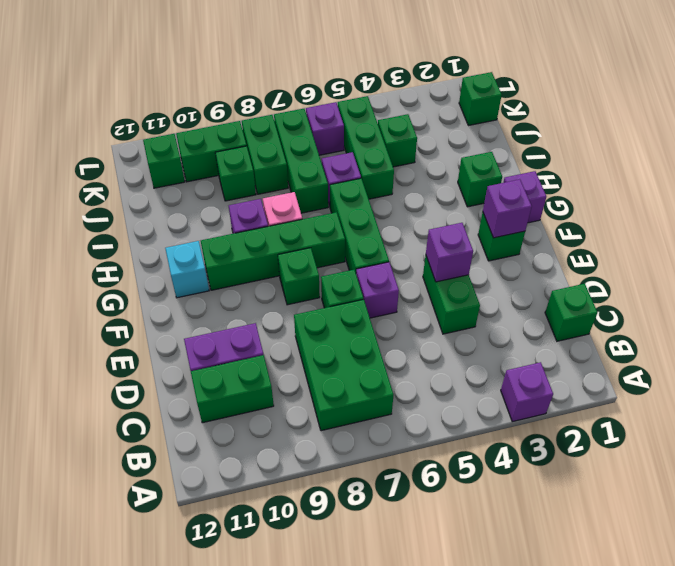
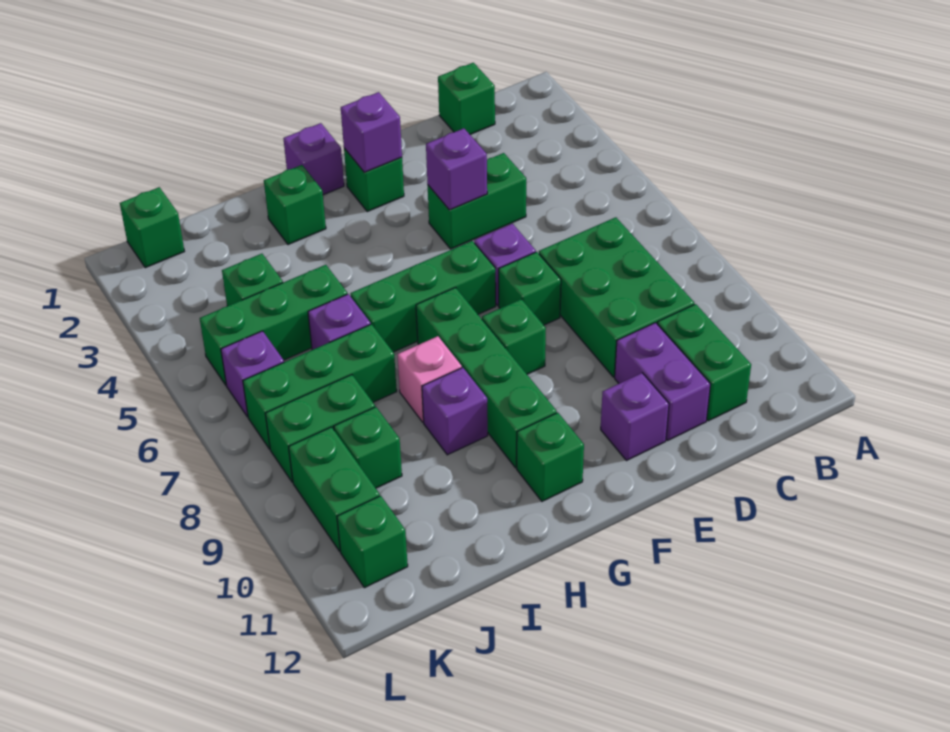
purple 1x1 brick [501,362,553,422] -> purple 1x1 brick moved to [601,373,669,461]
green 2x3 brick [294,300,393,431] -> green 2x3 brick turned to [539,217,694,377]
cyan 1x1 brick [165,241,209,298] -> green 1x1 brick [517,413,584,501]

